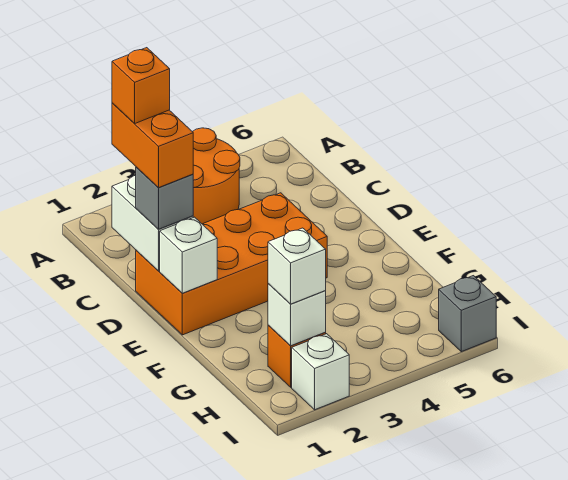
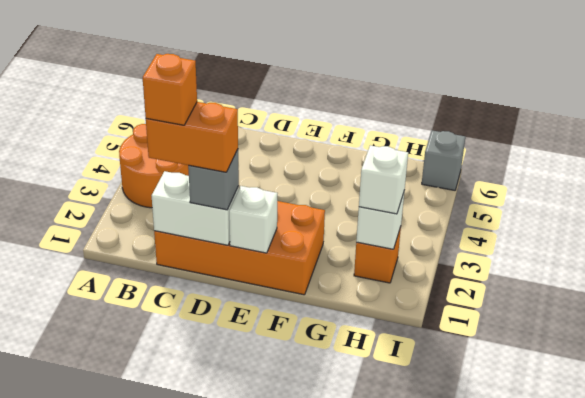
orange 2x4 brick [136,193,327,335] -> orange 2x4 brick turned to [154,201,325,295]
white 1x1 brick [292,334,349,410] -> none

